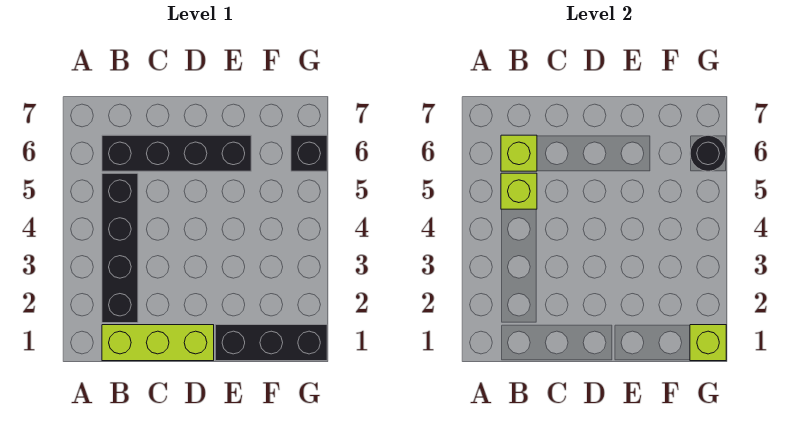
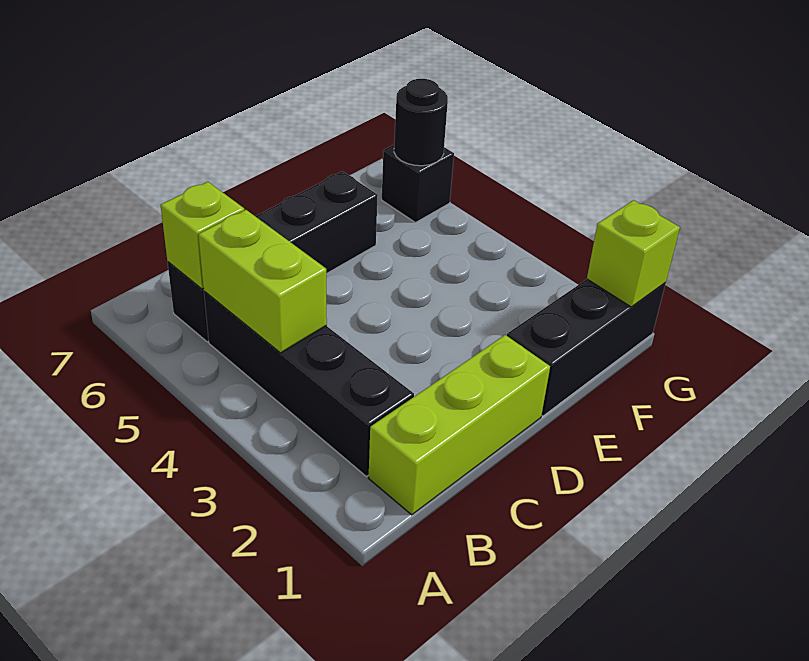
lime 1x1 brick [501,173,537,209] -> lime 1x2 brick [198,210,327,353]

